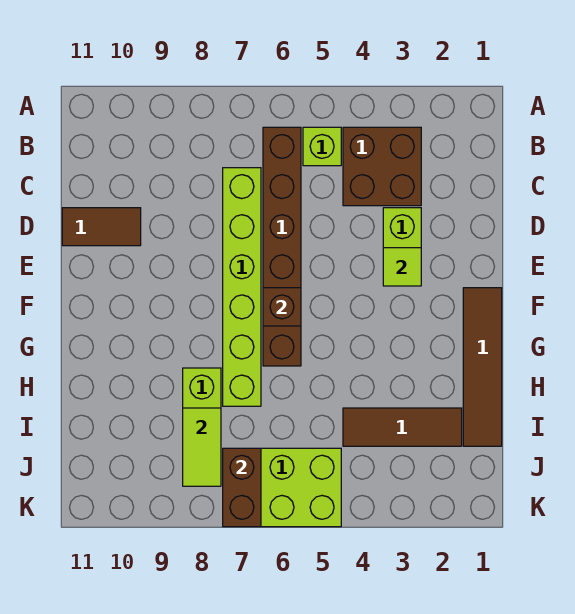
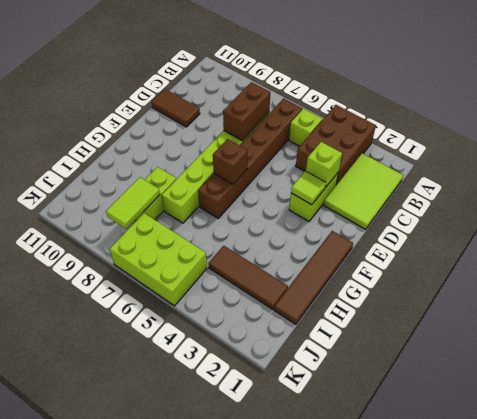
none -> lime 2x3 tile [324,153,403,229]
brown 2x2 brick [343,127,421,206] -> brown 2x3 brick [296,105,376,185]
none -> lime 1x1 brick [306,142,342,187]
brown 1x2 brick [223,448,261,527] -> brown 1x2 brick moved to [223,82,271,141]

